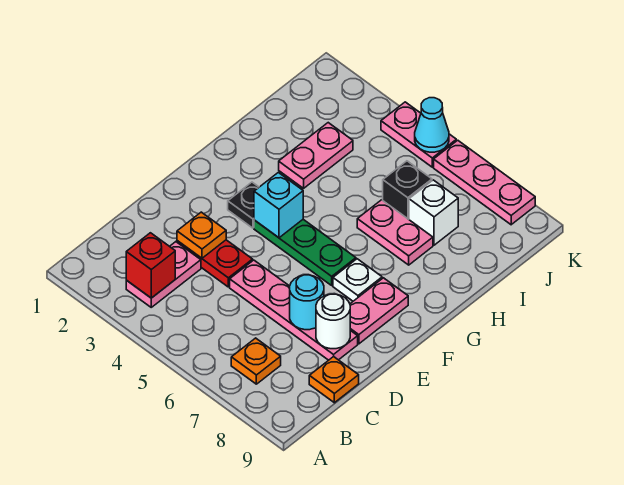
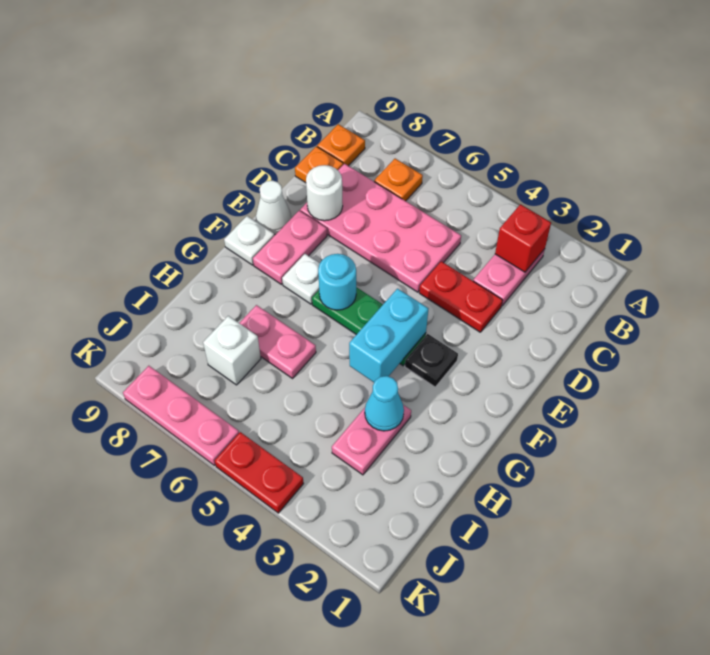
orange 1x1 plate [177,212,226,258] -> orange 1x1 plate moved to [317,124,365,166]
pink 1x4 plate [230,260,358,360] -> pink 2x4 plate [300,164,461,292]
cyan 1x1 round brick [290,275,324,330] -> cyan 1x1 round brick moved to [318,254,356,310]
none -> white 1x1 cone [256,181,291,235]
cyan 1x1 brick [254,173,303,238] -> cyan 1x2 brick [349,289,428,382]
none -> white 1x1 plate [224,216,275,265]
black 1x1 brick [383,161,432,219] -> none
pink 1x2 plate [381,102,456,167] -> red 1x2 plate [215,432,303,513]
cyan 1x1 cone [415,98,449,152] -> cyan 1x1 cone moved to [365,376,404,431]

